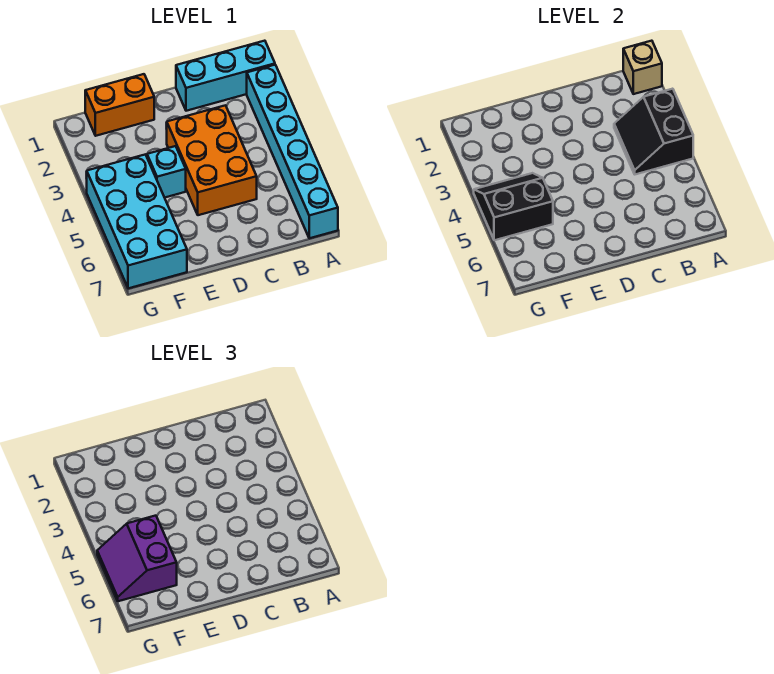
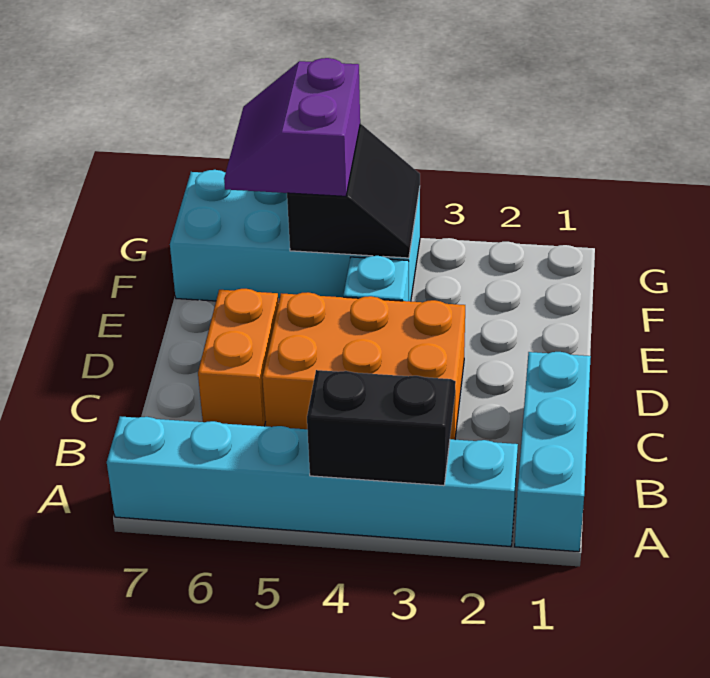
tan 1x1 brick [623,41,662,94] -> none
orange 1x2 brick [85,74,154,136] -> orange 1x2 brick moved to [198,289,279,426]
purple 2x2 slope [97,516,177,601] -> purple 2x2 slope turned to [224,58,360,196]

